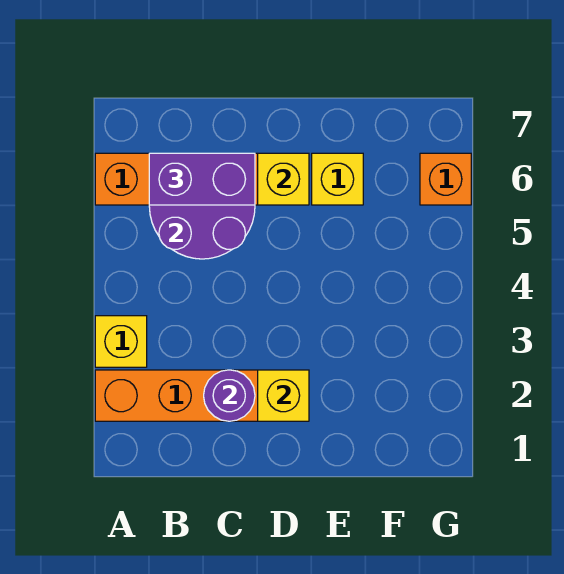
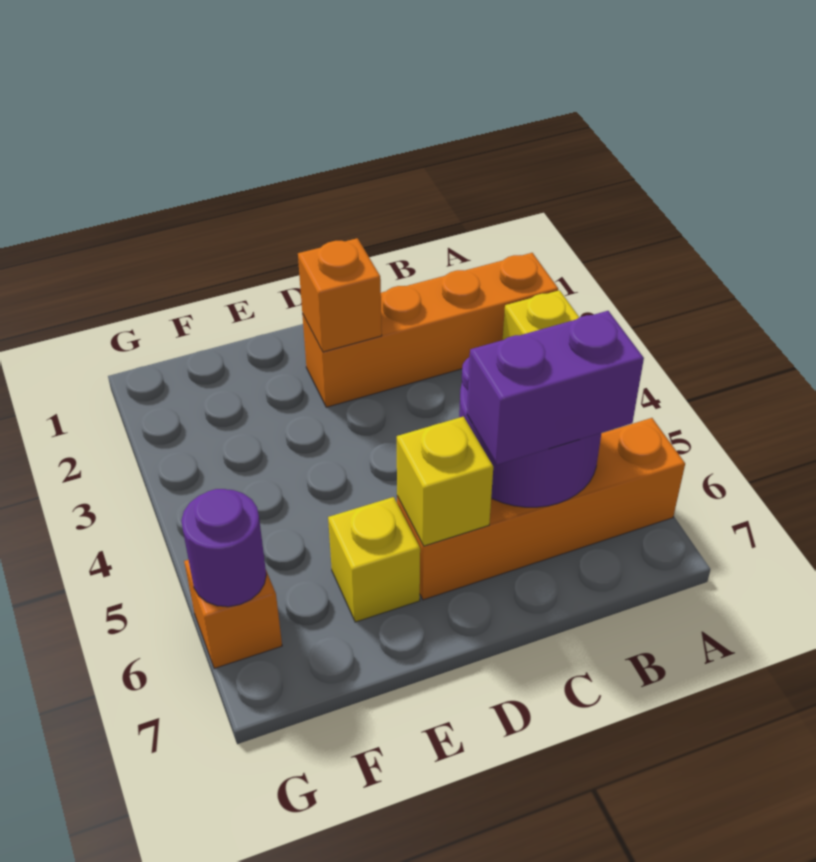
purple 1x1 round brick [204,370,255,421] -> purple 1x1 round brick moved to [181,489,266,607]
yellow 1x1 brick [258,370,309,421] -> orange 1x1 brick [298,238,382,352]

